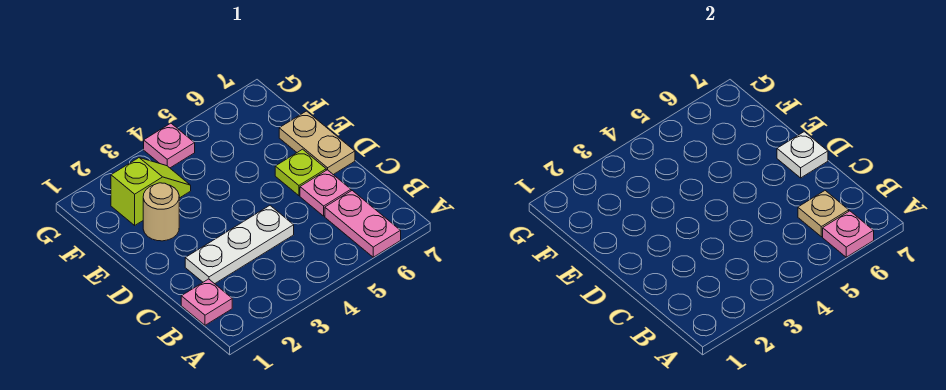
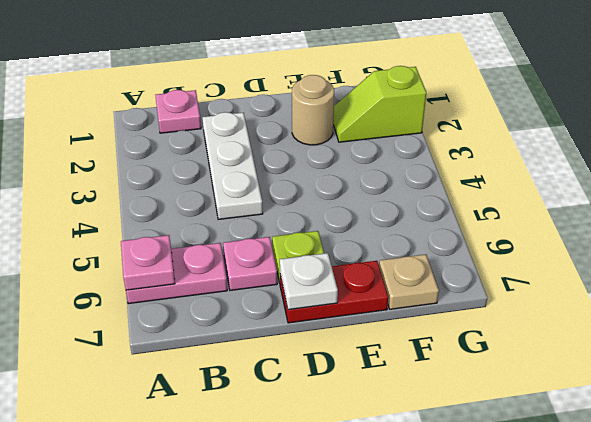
tan 1x1 plate [798,191,849,237] -> tan 1x1 plate moved to [379,254,439,309]
tan 1x2 plate [279,111,355,175] -> red 1x2 plate [280,261,388,323]
lime 1x2 slope [111,158,191,225] -> lime 1x2 slope turned to [333,66,426,142]
pink 1x1 plate [144,123,195,168] -> none

